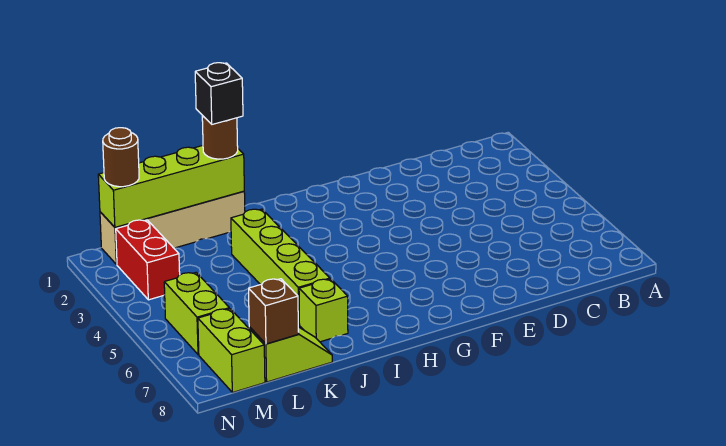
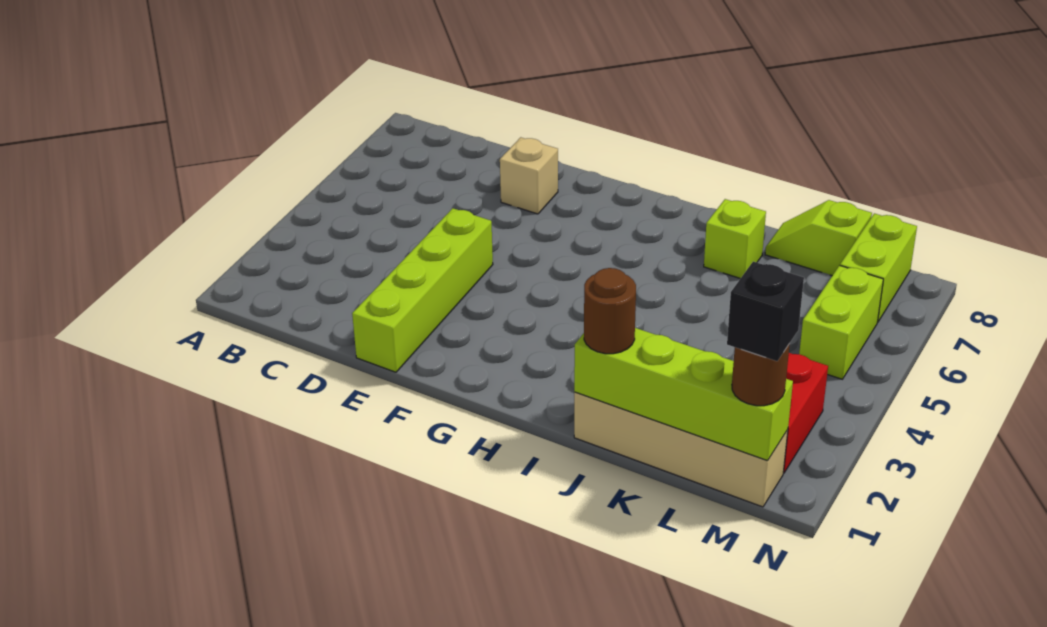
none -> tan 1x1 brick [500,137,558,214]
black 1x1 brick [195,63,243,124] -> black 1x1 brick moved to [727,262,804,361]
lime 1x4 brick [231,209,330,324] -> lime 1x4 brick moved to [352,208,493,372]
brown 1x1 brick [249,279,298,344] -> none

